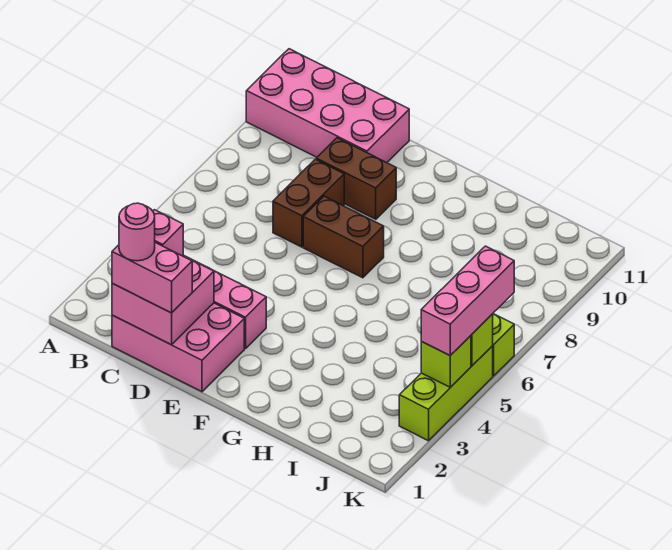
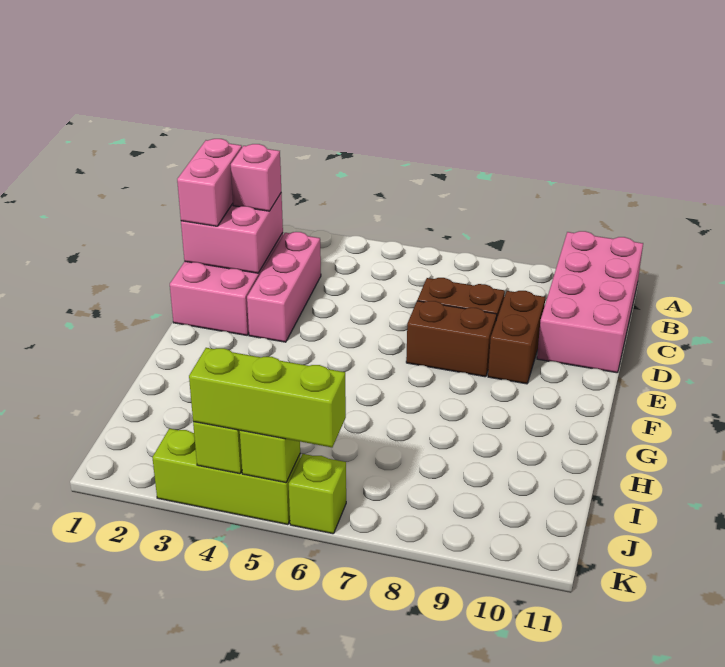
pink 1x1 round brick [119,203,155,261] -> none
brown 1x2 brick [303,196,384,278] -> brown 1x2 brick turned to [406,301,497,377]
pink 1x3 brick [421,246,514,356] -> lime 1x3 brick [189,348,346,447]

